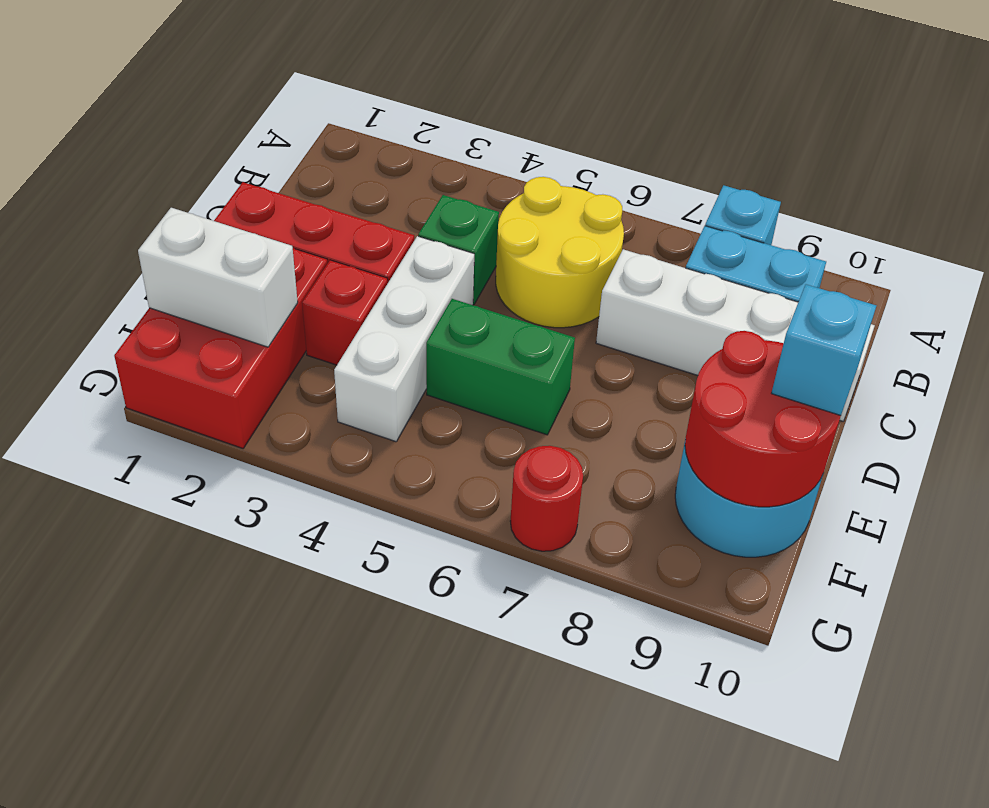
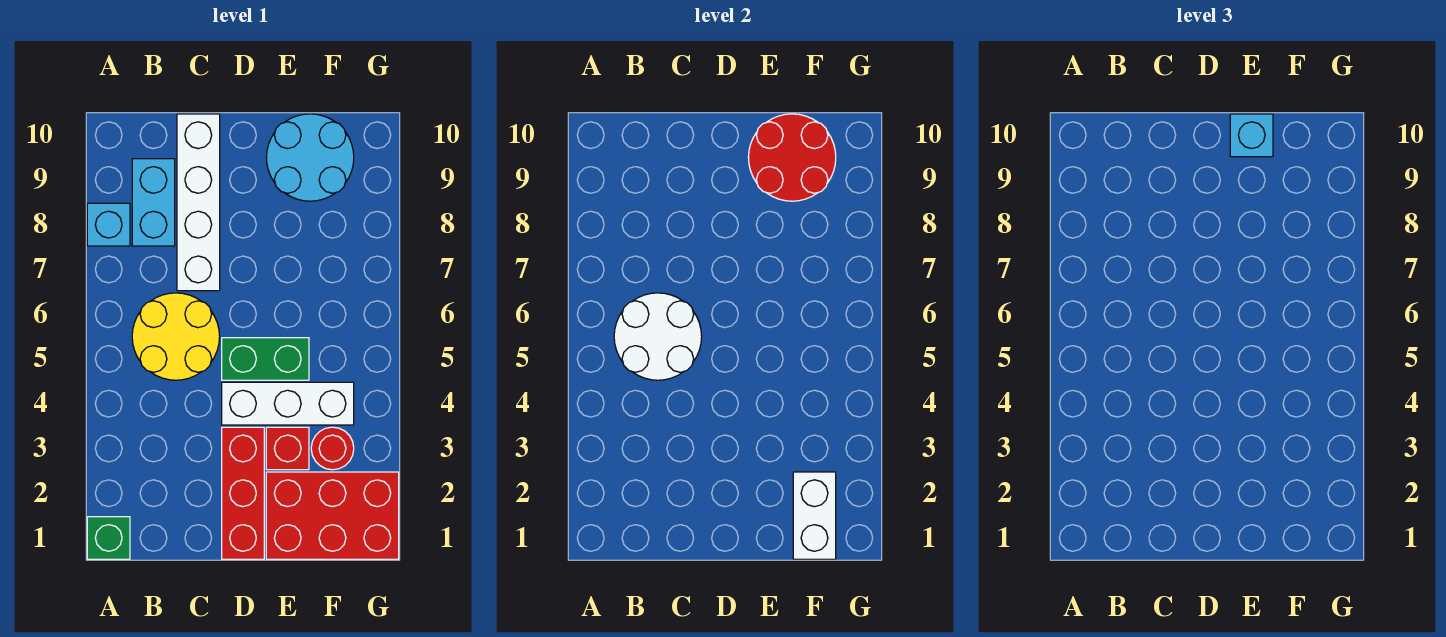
none -> white 2x2 round brick [614,293,702,380]
green 1x1 brick [418,195,499,305] -> green 1x1 brick moved to [87,517,130,559]
green 1x2 brick [426,299,575,435] -> green 1x2 brick turned to [222,338,309,380]
red 1x1 round brick [510,446,583,551] -> red 1x1 round brick moved to [311,427,354,470]

